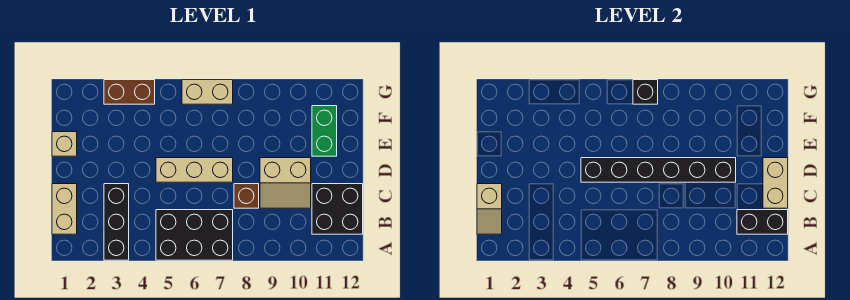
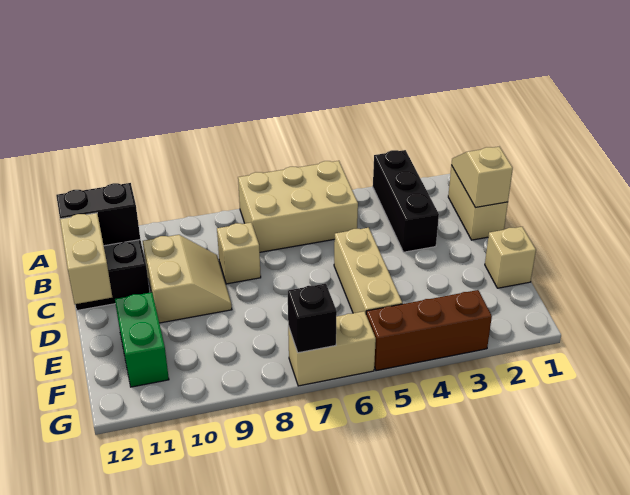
black 2x3 brick [156,210,233,260] -> tan 2x3 brick [238,161,358,252]
brown 1x1 brick [234,184,259,208] -> tan 1x1 brick [217,223,261,284]
tan 2x2 slope [260,158,311,208] -> tan 2x2 slope turned to [143,235,232,323]
tan 1x3 brick [156,158,233,182] -> tan 1x3 brick turned to [334,228,402,313]
black 1x6 brick [581,158,736,182] -> none
brown 1x2 brick [104,80,155,104] -> brown 1x3 brick [366,290,492,371]

